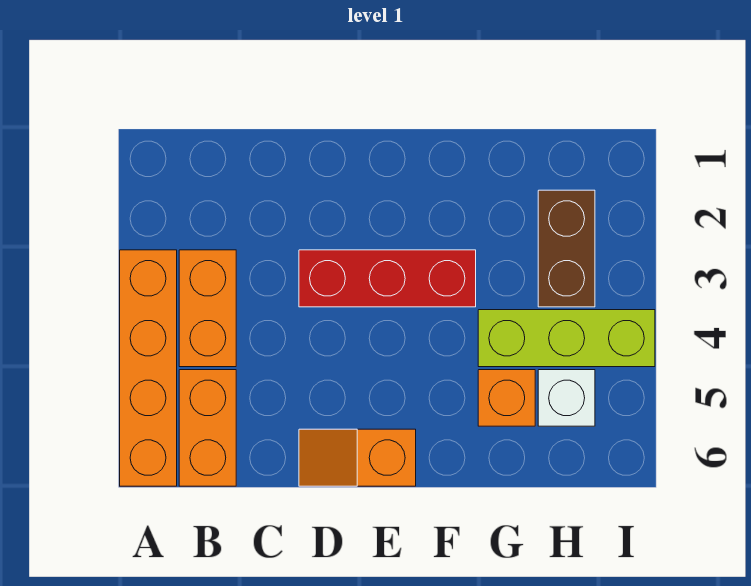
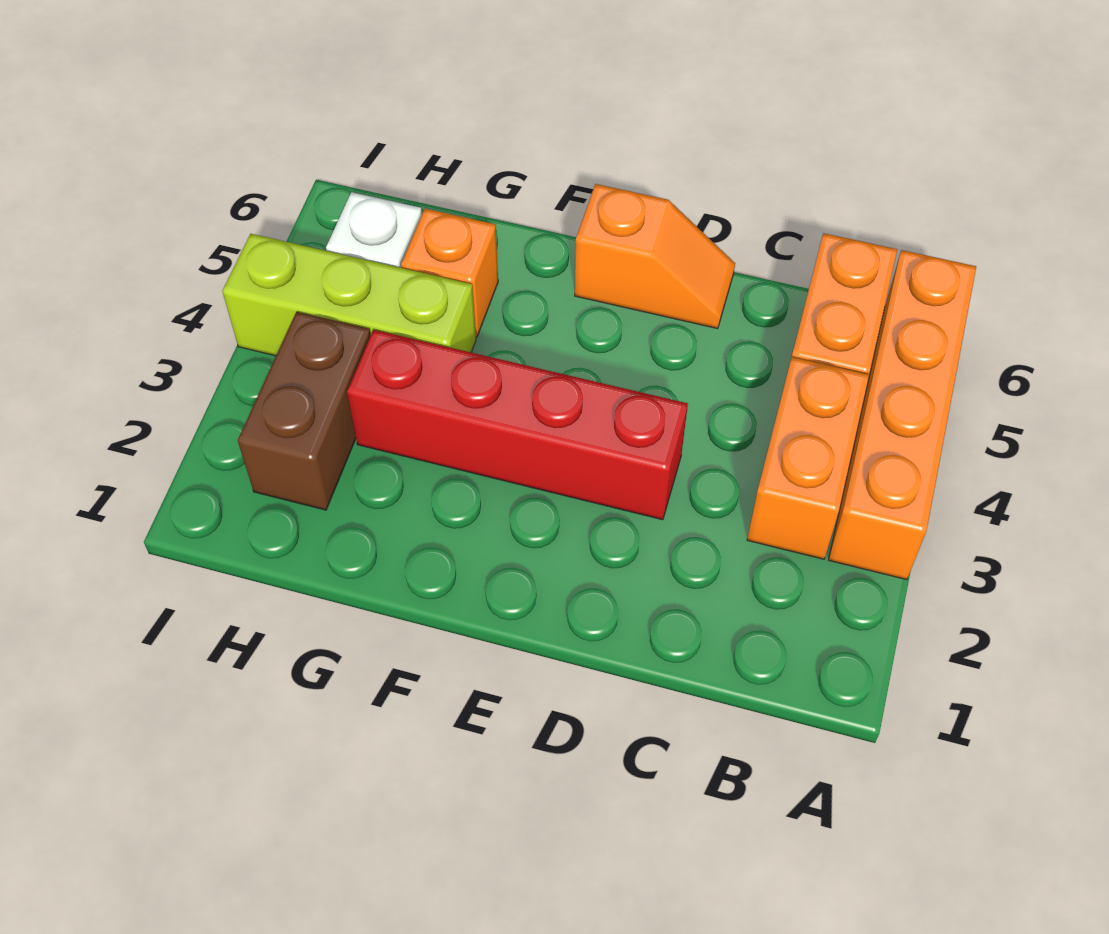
red 1x3 brick [299,250,476,307] -> red 1x4 brick [347,330,688,520]

